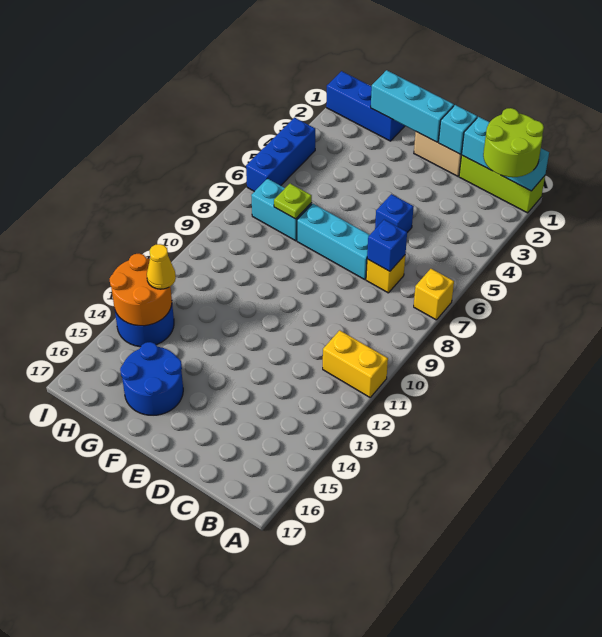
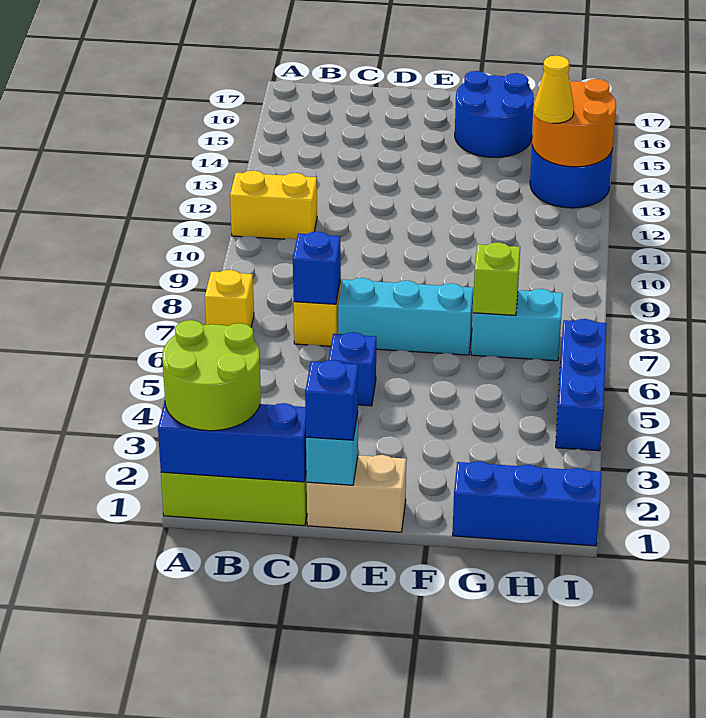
cyan 1x3 brick [462,117,549,191] -> blue 1x3 brick [158,402,306,482]
none -> blue 1x1 brick [305,360,358,440]
cyan 1x3 brick [371,70,454,142] -> none
lime 1x1 plate [274,184,312,219] -> lime 1x1 brick [473,242,520,315]

